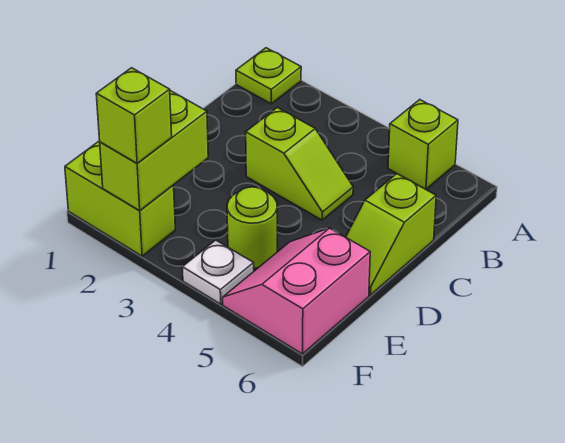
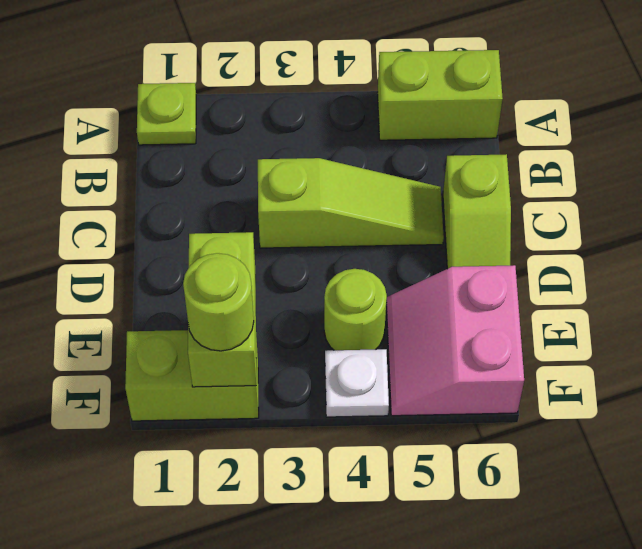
lime 1x1 brick [388,100,458,189] -> lime 1x2 brick [378,50,503,140]
lime 1x2 slope [246,108,353,220] -> lime 1x3 slope [258,158,444,248]
lime 1x1 brick [96,68,172,163] -> lime 1x1 round brick [183,253,254,351]

